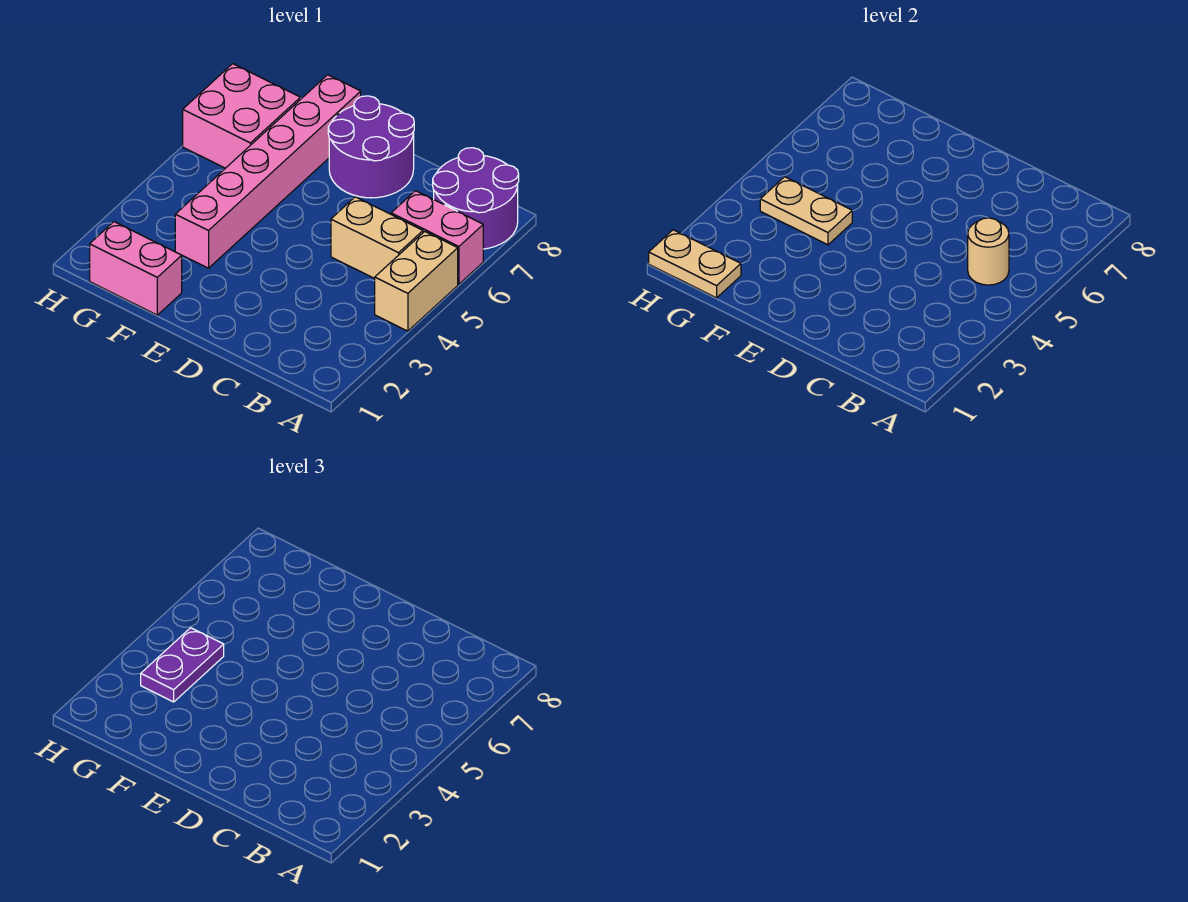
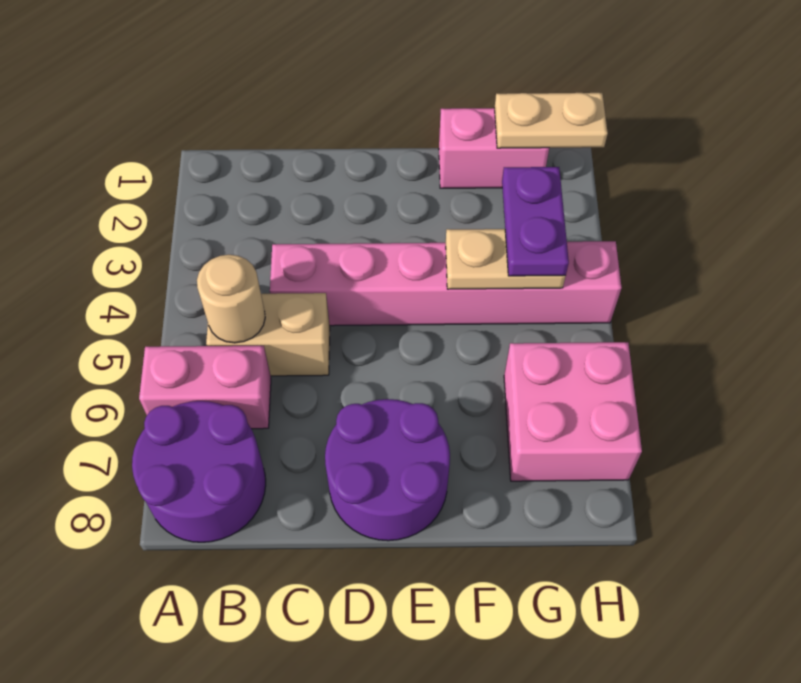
tan 1x2 brick [375,231,458,331] -> none
pink 1x6 brick [175,75,361,268] -> pink 1x6 brick turned to [270,241,622,326]

